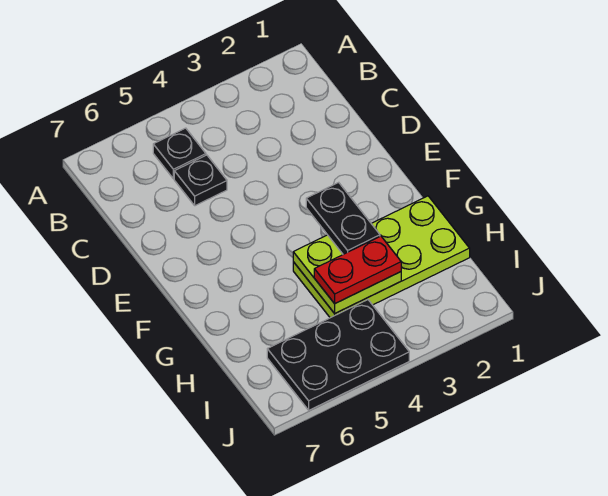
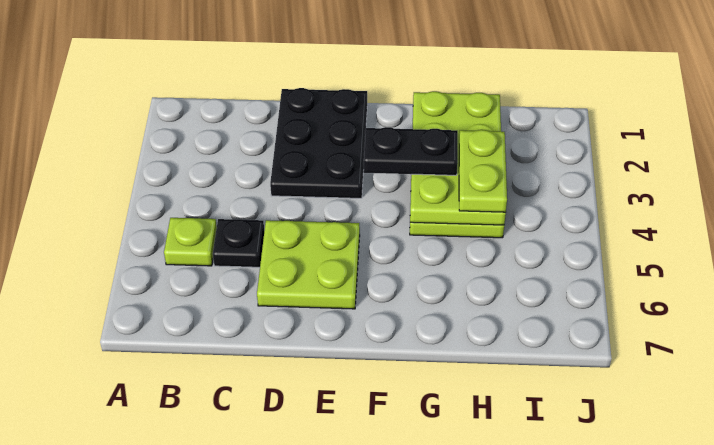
black 1x1 plate [153,128,206,179] -> lime 1x1 plate [164,218,217,266]
none -> lime 2x2 plate [257,220,360,309]
red 1x2 plate [314,236,401,304] -> lime 1x2 plate [459,130,507,212]
black 2x3 plate [267,300,409,410] -> black 2x3 plate moved to [270,88,367,198]

